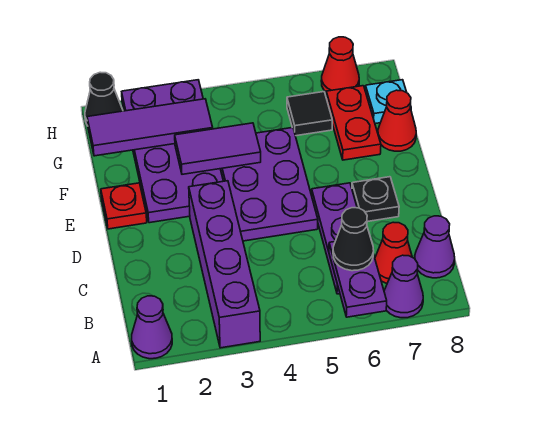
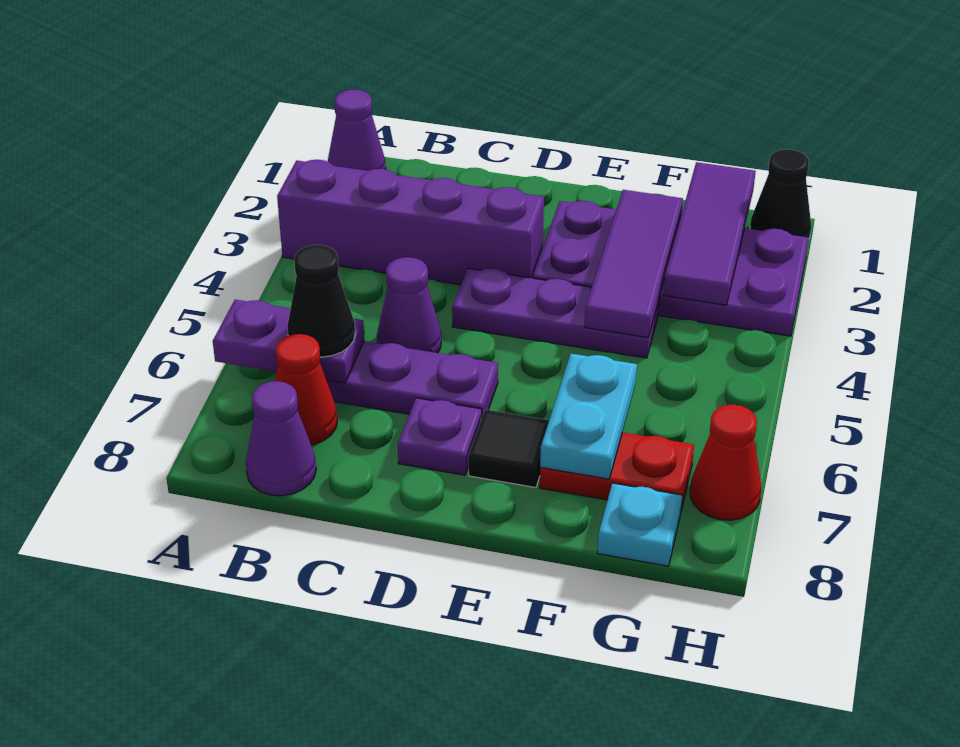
purple 1x1 cone [384,255,423,318] -> purple 1x1 cone moved to [377,257,441,353]
purple 2x3 plate [221,128,318,241] -> purple 1x3 plate [452,268,659,358]
black 1x1 plate [352,177,399,222] -> purple 1x1 plate [398,398,482,475]
red 1x1 plate [101,183,147,229] -> none
purple 1x2 tile [175,123,261,174] -> purple 1x3 tile [584,190,683,337]
none -> cyan 1x2 plate [540,353,637,479]
red 1x1 cone [378,90,416,151] -> none
black 1x1 tile [287,92,332,136] -> black 1x1 tile moved to [468,410,549,488]

